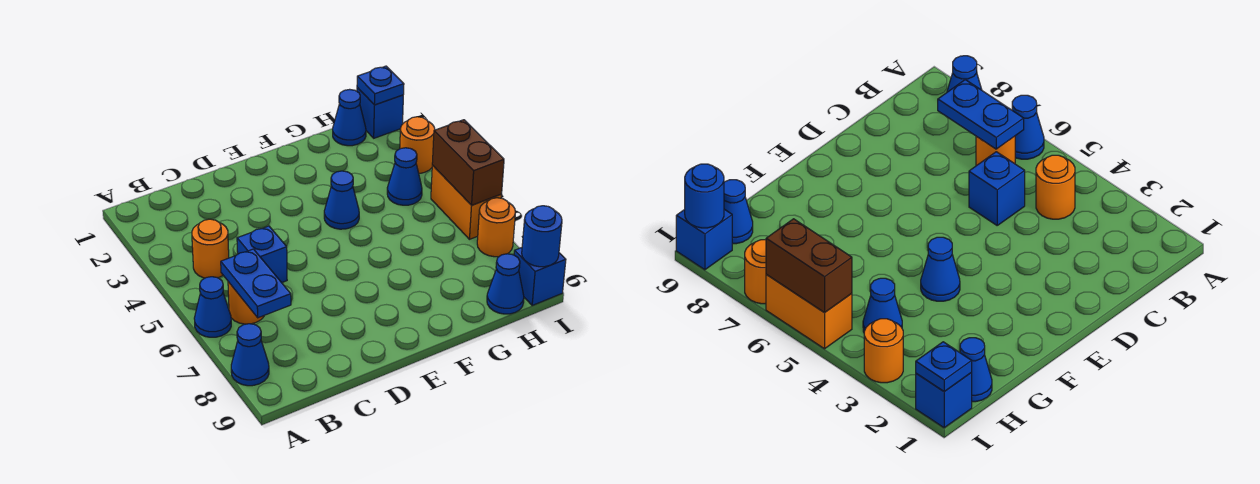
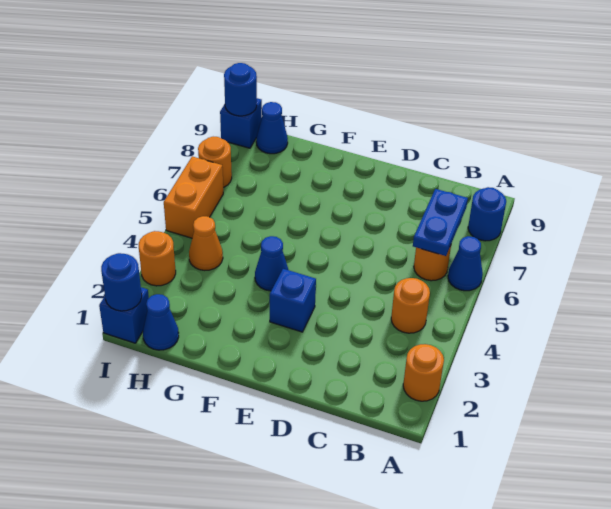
none -> orange 1x1 round brick [403,344,444,401]
blue 1x1 cone [231,324,269,386] -> blue 1x1 round brick [468,187,506,241]
blue 1x1 brick [237,226,287,283] -> blue 1x1 brick moved to [270,269,316,332]
blue 1x1 cone [387,148,422,205] -> orange 1x1 cone [189,216,223,270]
blue 1x1 plate [357,66,404,105] -> blue 1x1 round brick [101,253,142,311]
brown 1x2 brick [432,120,504,205] -> none

